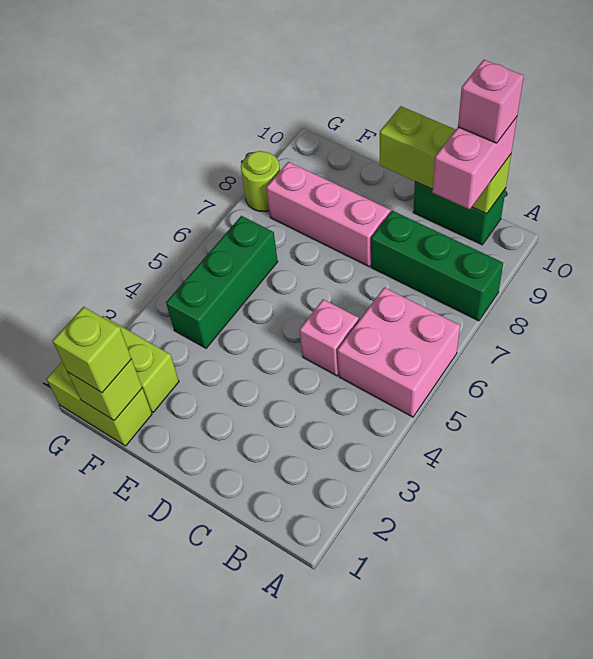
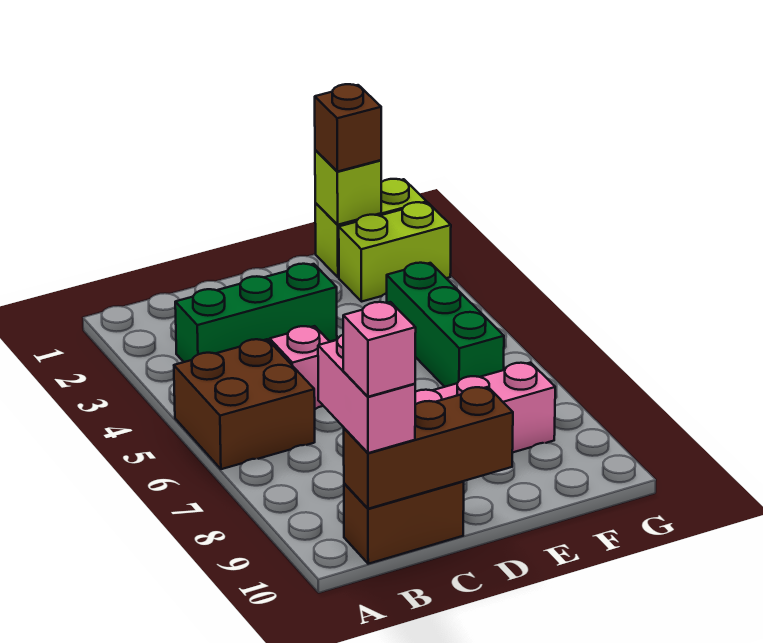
pink 2x2 brick [337,287,460,417] -> brown 2x2 brick [174,339,315,469]
green 1x3 brick [371,211,503,321] -> green 1x3 brick moved to [175,264,337,362]
green 1x2 brick [413,182,506,245] -> brown 1x2 brick [344,481,464,564]
lime 1x3 brick [380,106,511,214] -> brown 1x3 brick [344,387,513,509]
lime 1x1 brick [52,307,131,393] -> brown 1x1 brick [315,84,381,172]
lime 1x1 round brick [241,151,280,211] -> none

